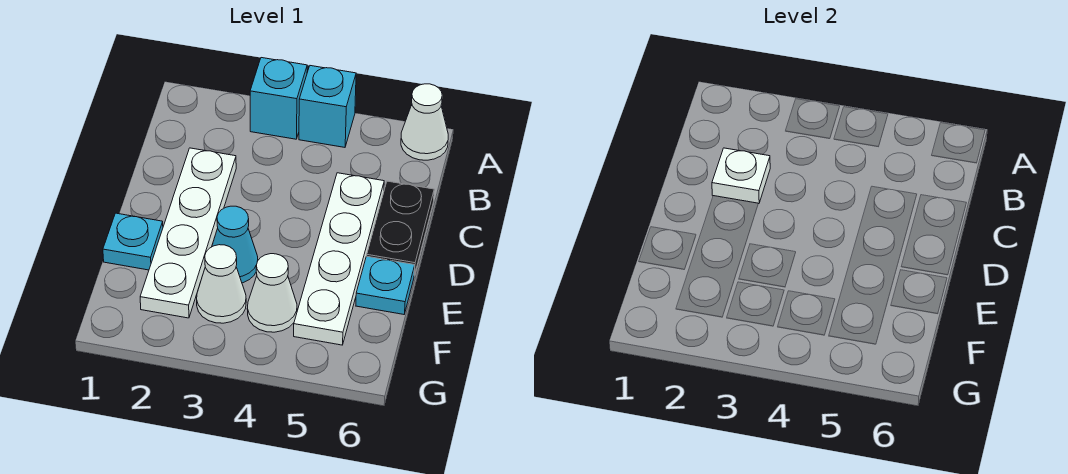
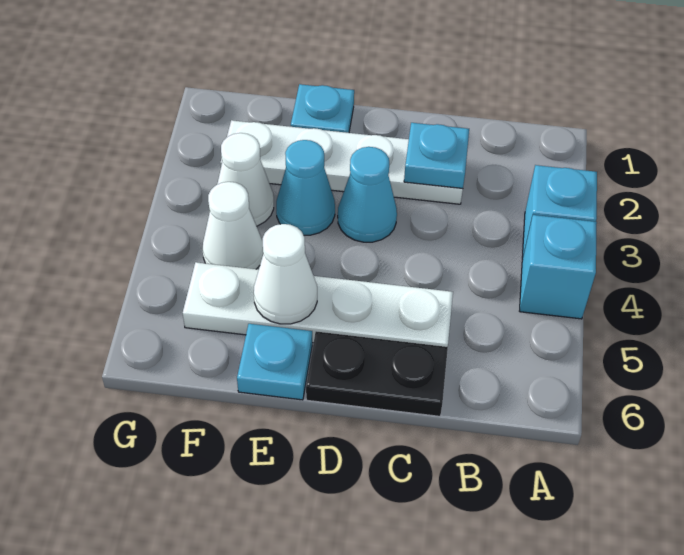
white 1x1 cone [401,84,448,160] -> white 1x1 cone moved to [254,224,317,324]
white 1x1 plate [712,148,770,204] -> cyan 1x1 plate [404,123,469,188]
none -> cyan 1x1 cone [338,147,397,242]

